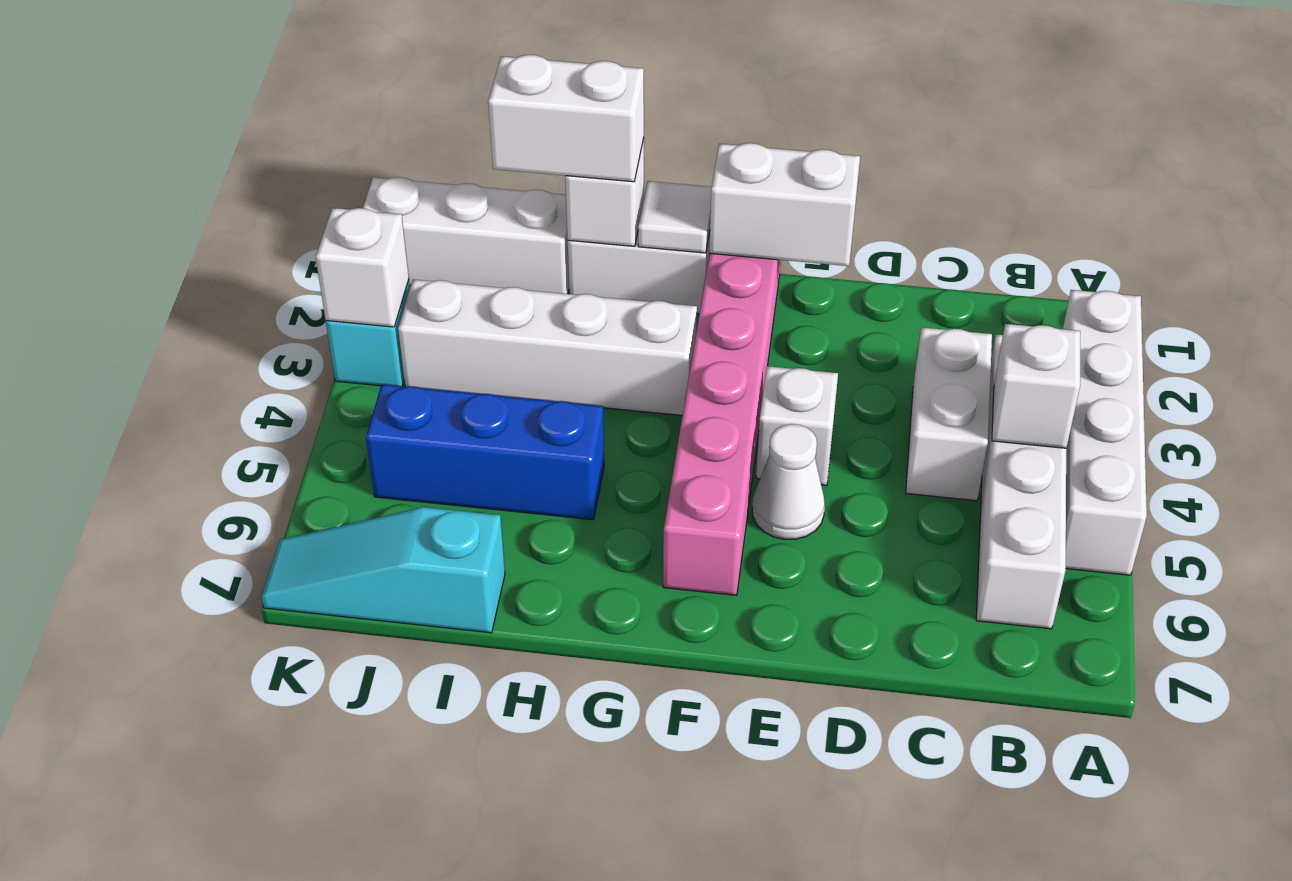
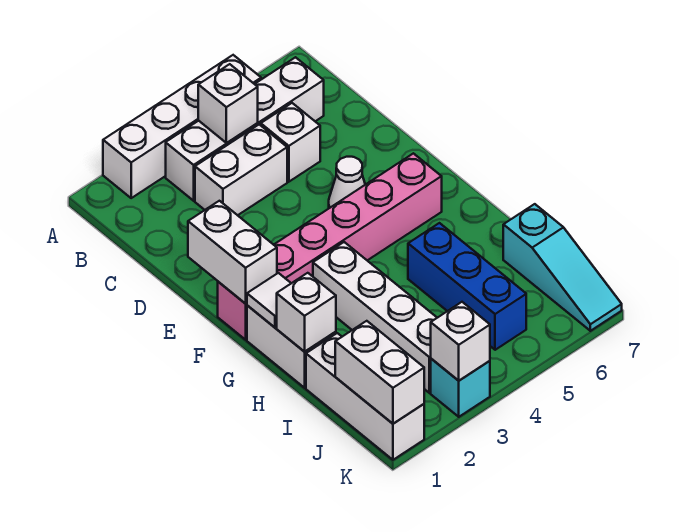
white 1x1 brick [756,366,838,486] -> white 1x1 brick moved to [261,103,320,182]
white 1x2 brick [488,55,644,182] -> white 1x2 brick moved to [335,321,424,424]

